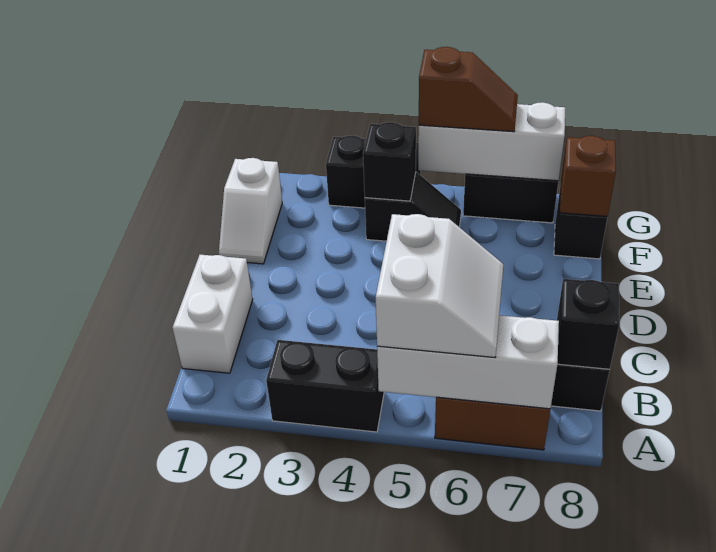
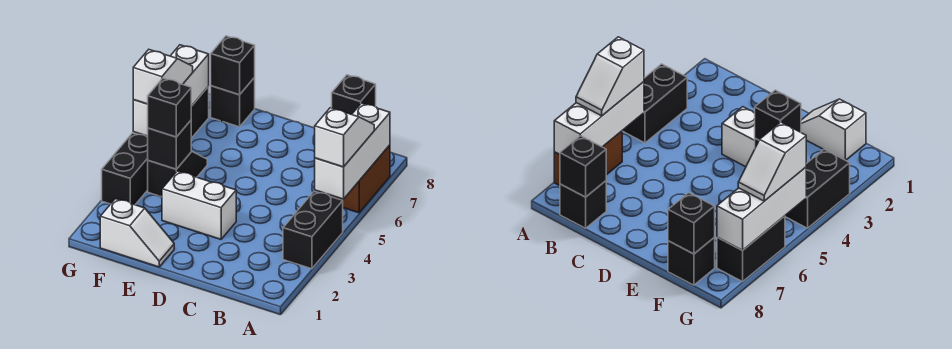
white 2x2 slope [376,214,503,357] -> white 1x2 slope [315,108,374,167]
white 1x2 brick [173,255,253,373] -> white 1x2 brick moved to [162,171,236,239]
none -> black 1x1 brick [148,78,191,137]
brown 1x1 brick [560,136,616,217] -> black 1x1 brick [211,36,255,95]
brown 1x2 slope [419,47,518,132] -> white 1x2 slope [133,50,193,104]

